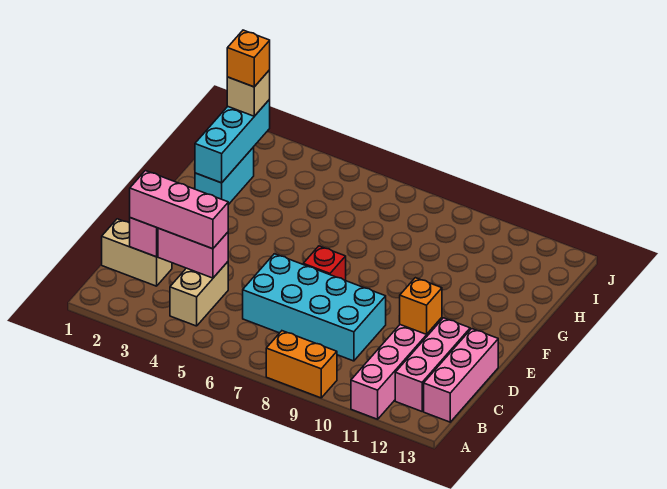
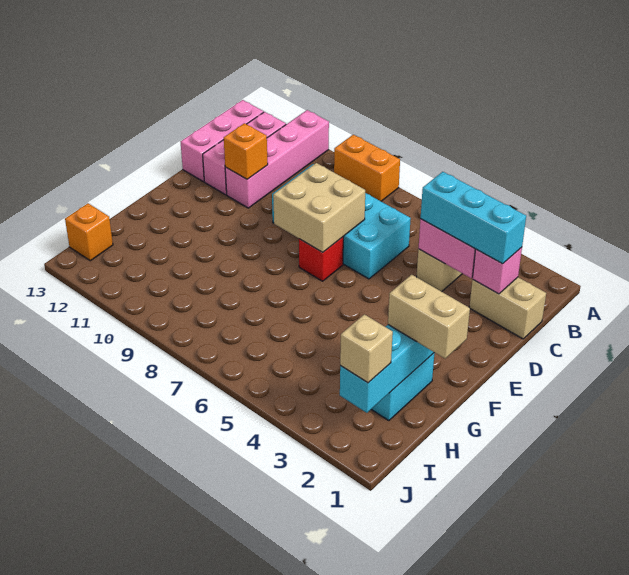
pink 1x3 brick [130,171,228,249] -> cyan 1x3 brick [421,172,526,264]
none -> tan 2x2 brick [273,163,365,252]
none -> tan 1x2 brick [388,275,470,359]
orange 1x1 brick [227,30,270,87] -> orange 1x1 brick moved to [65,203,113,261]

